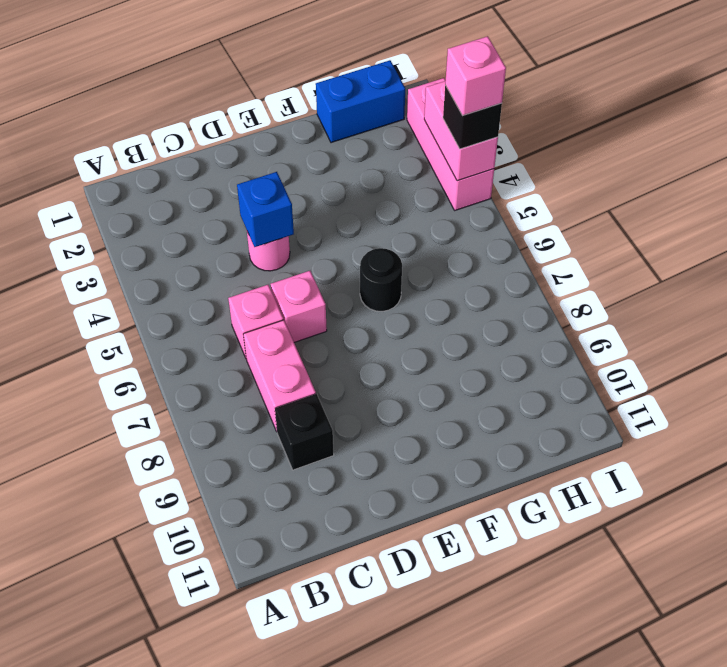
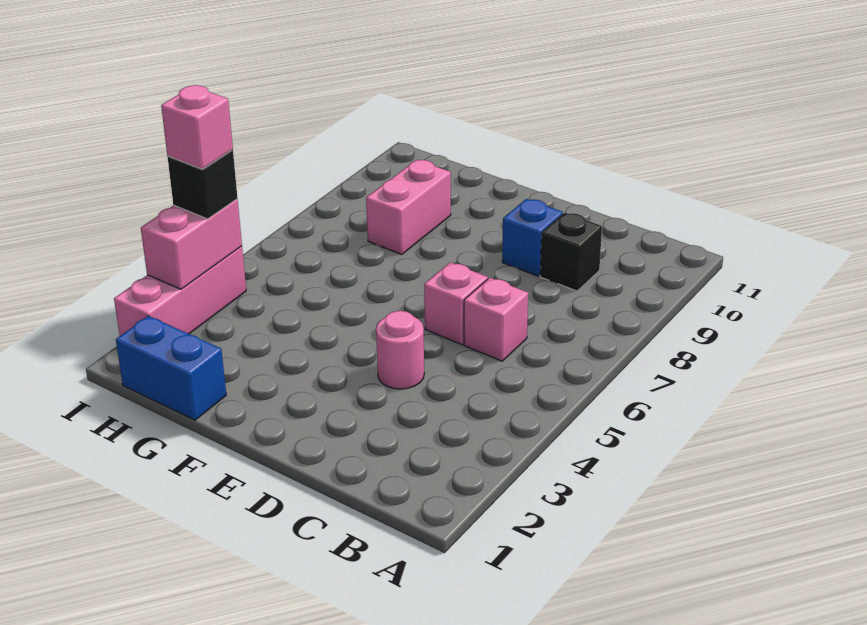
pink 1x2 brick [243,320,316,431] -> pink 1x2 brick moved to [366,160,451,254]
blue 1x1 brick [237,172,294,247] -> blue 1x1 brick moved to [502,199,563,276]
black 1x1 round brick [360,248,402,311] -> none

